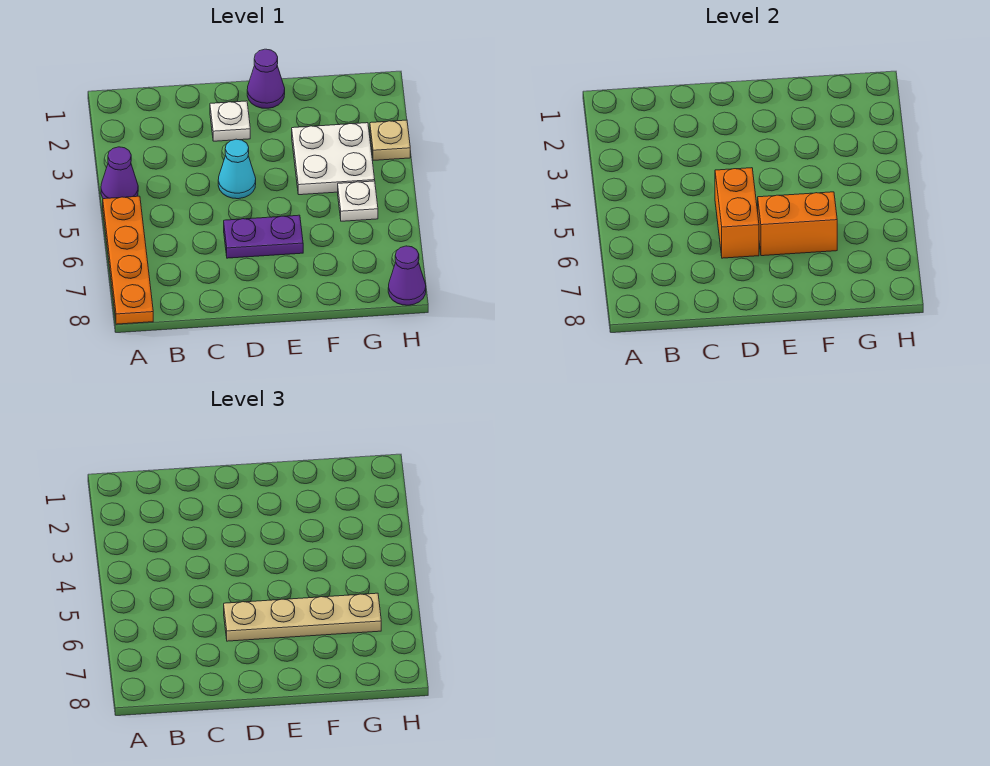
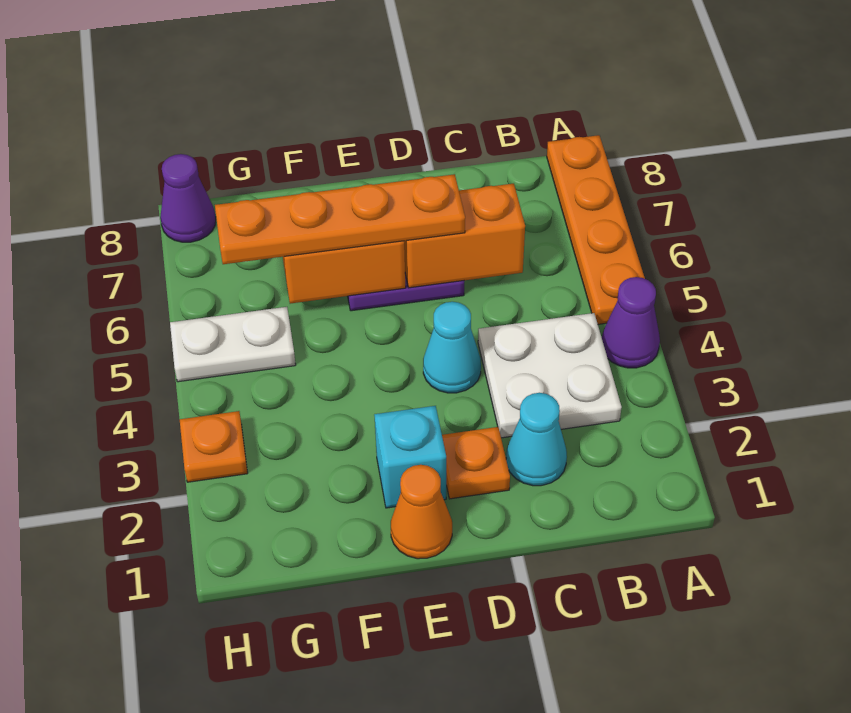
none -> cyan 1x1 cone [506,393,567,486]
white 1x1 plate [210,101,250,141] -> orange 1x1 plate [442,427,510,499]
orange 1x2 brick [715,168,759,258] -> orange 1x2 brick turned to [404,184,525,288]
tan 1x4 plate [224,593,381,641] -> orange 1x4 plate [215,174,465,264]
purple 1x1 cone [247,49,285,108] -> orange 1x1 cone [391,465,452,559]
none -> cyan 1x1 brick [374,406,446,508]
white 2x2 plate [292,123,375,195] -> white 2x2 plate moved to [478,313,622,438]
white 1x1 plate [338,181,378,221] -> white 1x2 plate [170,307,296,382]
tan 1x1 plate [370,120,410,160] -> orange 1x1 plate [180,411,248,482]

